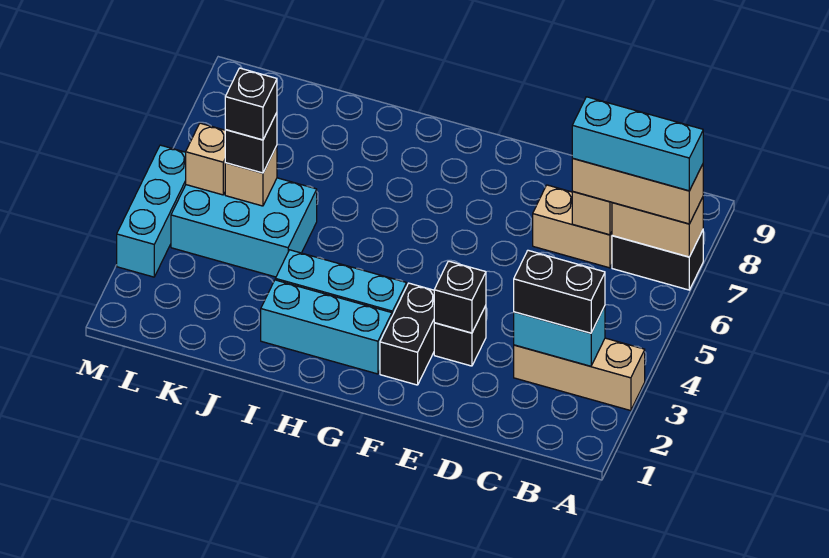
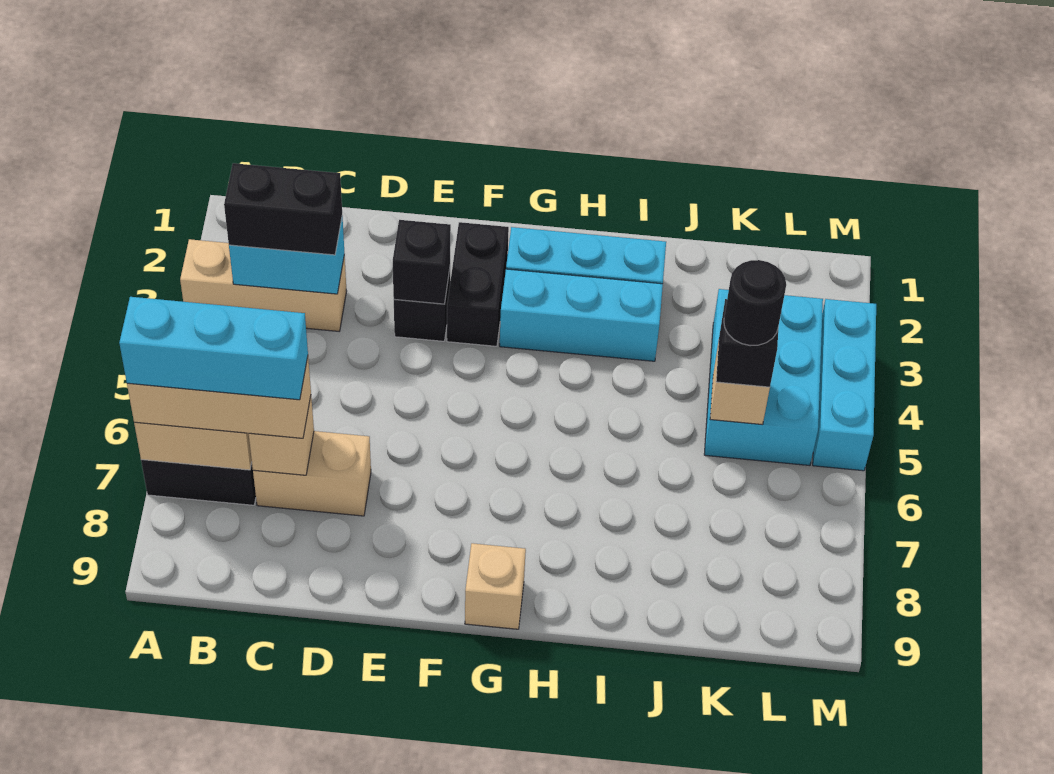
cyan 2x3 brick [171,178,317,277] -> cyan 2x3 brick turned to [704,289,823,465]
black 1x1 brick [225,68,277,140] -> black 1x1 round brick [724,260,786,346]
tan 1x1 brick [186,123,225,195] -> tan 1x1 brick moved to [465,543,526,629]

